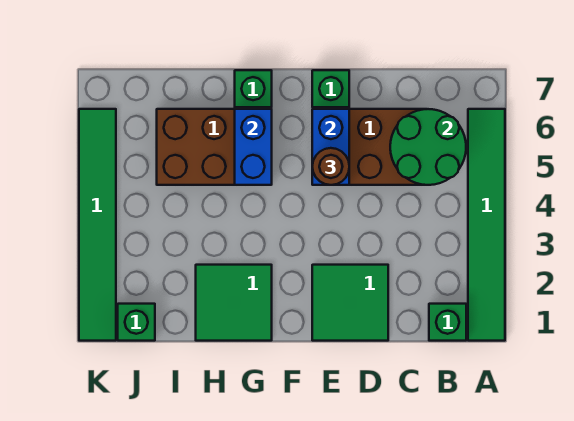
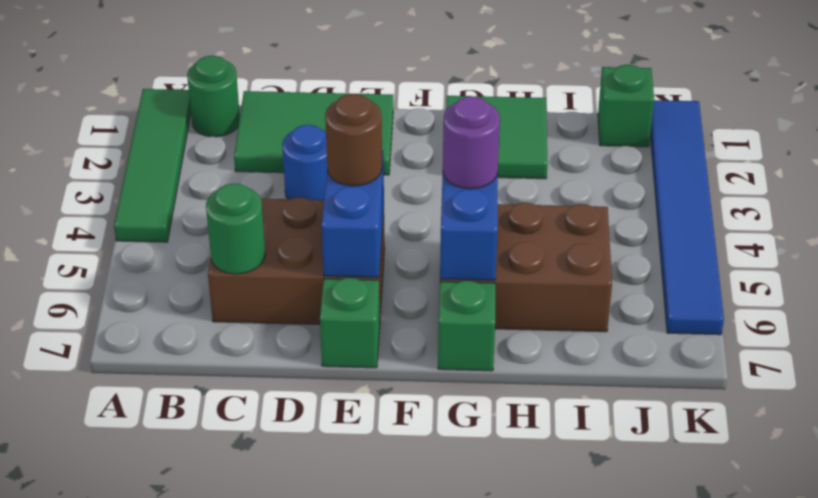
green 1x6 tile [468,109,505,341] -> green 1x4 tile [114,89,191,242]
green 1x1 brick [429,304,466,341] -> green 1x1 round brick [187,56,240,137]
green 2x2 round brick [390,109,466,185] -> green 1x1 round brick [206,184,265,274]
green 2x2 tile [312,265,388,341] -> green 2x3 tile [234,91,393,175]
none -> blue 1x1 round brick [282,125,327,200]
none -> purple 1x1 round brick [443,97,500,189]
green 1x6 tile [79,109,116,341] -> blue 1x6 tile [650,100,724,335]

